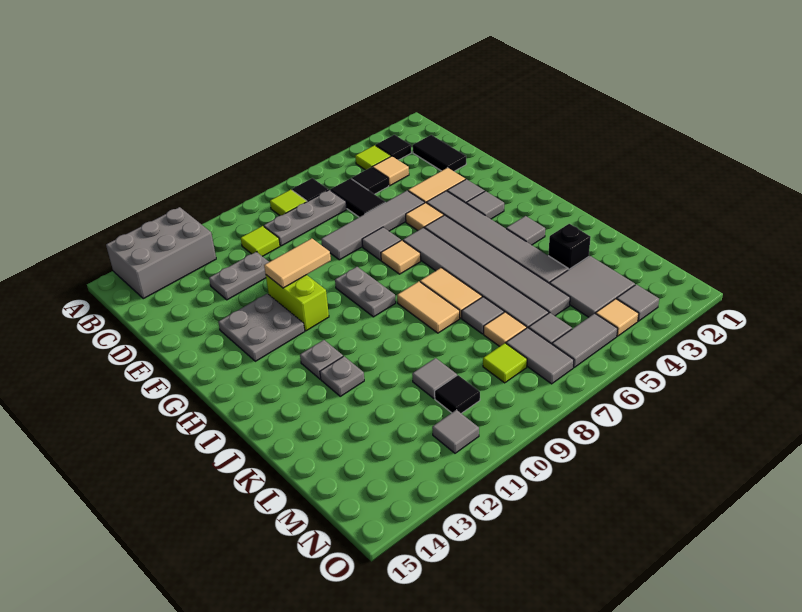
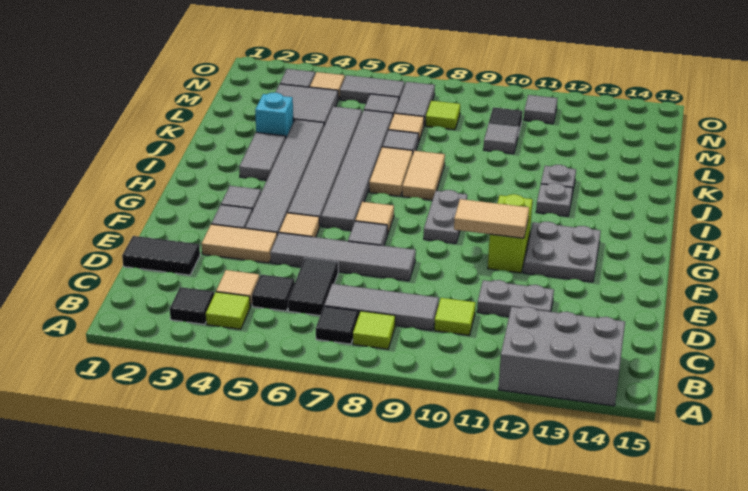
black 1x2 tile [413,135,466,171] -> black 1x2 tile turned to [122,236,200,275]
grey 1x3 plate [264,190,347,246] -> grey 1x3 tile [324,284,439,330]
grey 1x1 tile [506,216,545,245] -> grey 1x2 tile [239,132,286,180]
black 1x1 brick [548,224,591,270] -> cyan 1x1 brick [255,93,293,137]

